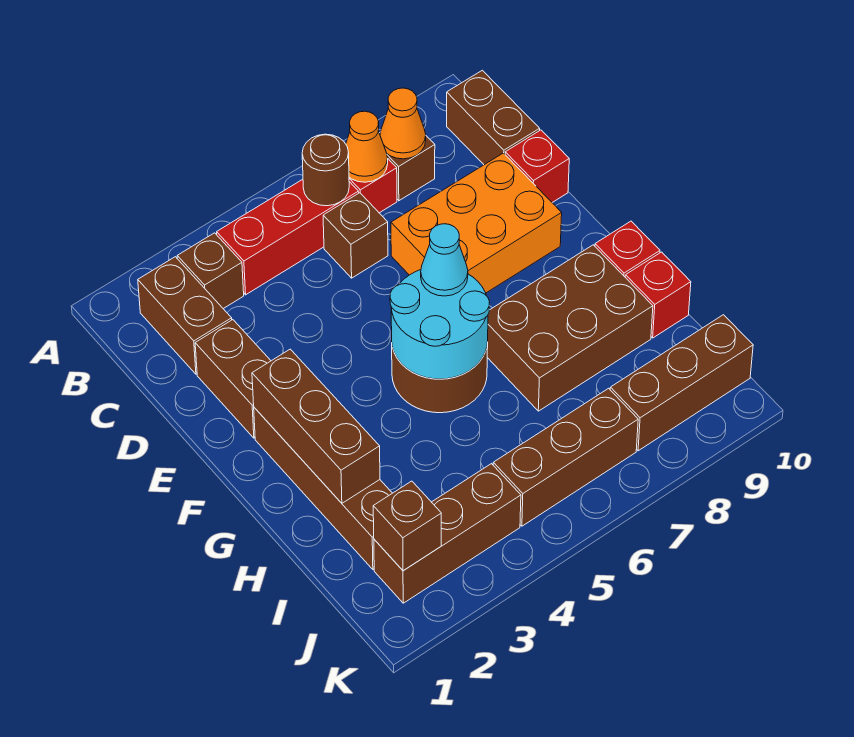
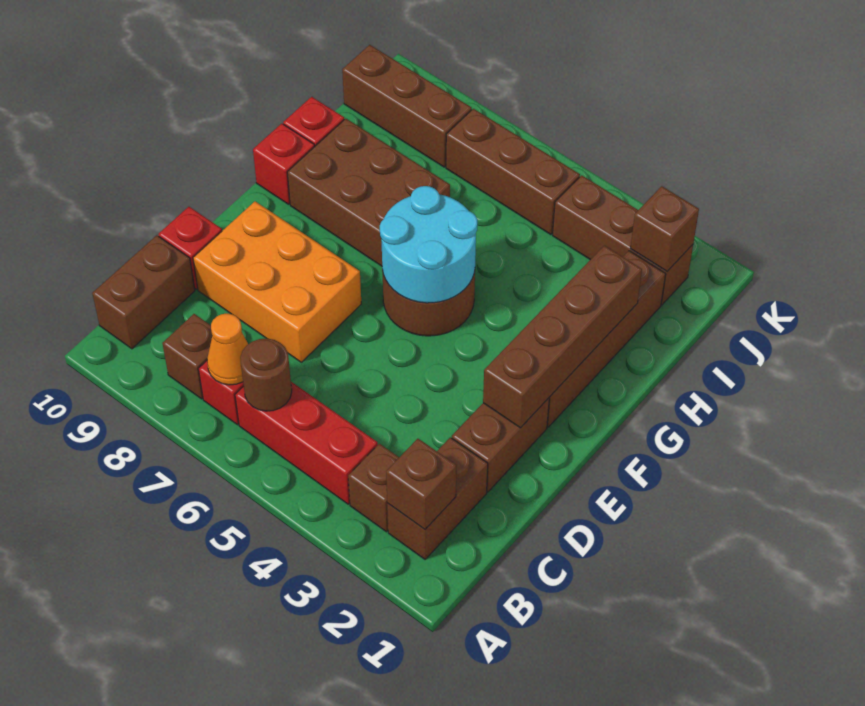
orange 1x1 cone [380,88,426,159] -> none
brown 1x1 brick [323,193,388,278] -> brown 1x1 brick moved to [386,439,457,529]
brown 1x3 brick [252,349,380,503] -> brown 1x4 brick [483,246,642,428]
cyan 1x1 cone [421,224,468,296] -> none

